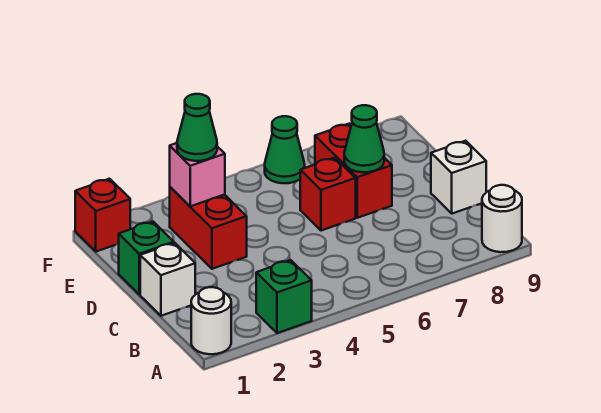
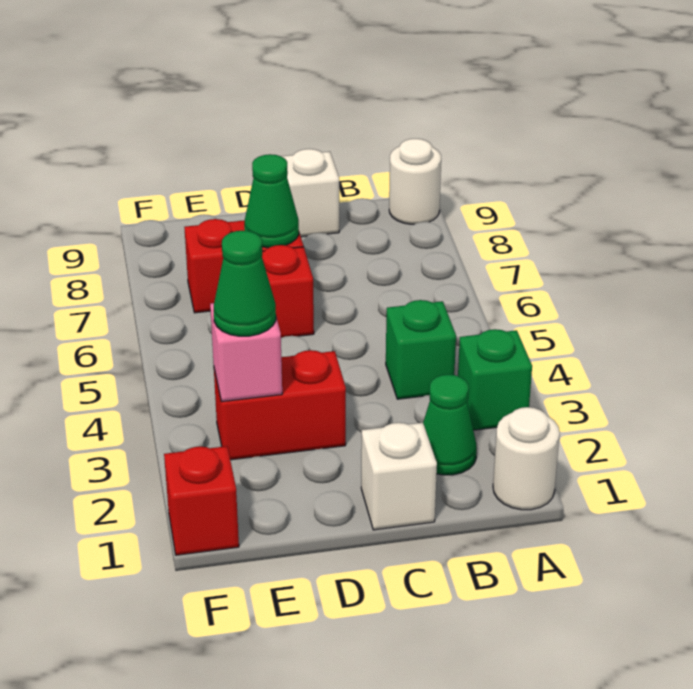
green 1x1 brick [119,222,174,294] -> green 1x1 brick moved to [386,300,456,399]
green 1x1 cone [265,116,305,183] -> green 1x1 cone moved to [423,375,477,475]

